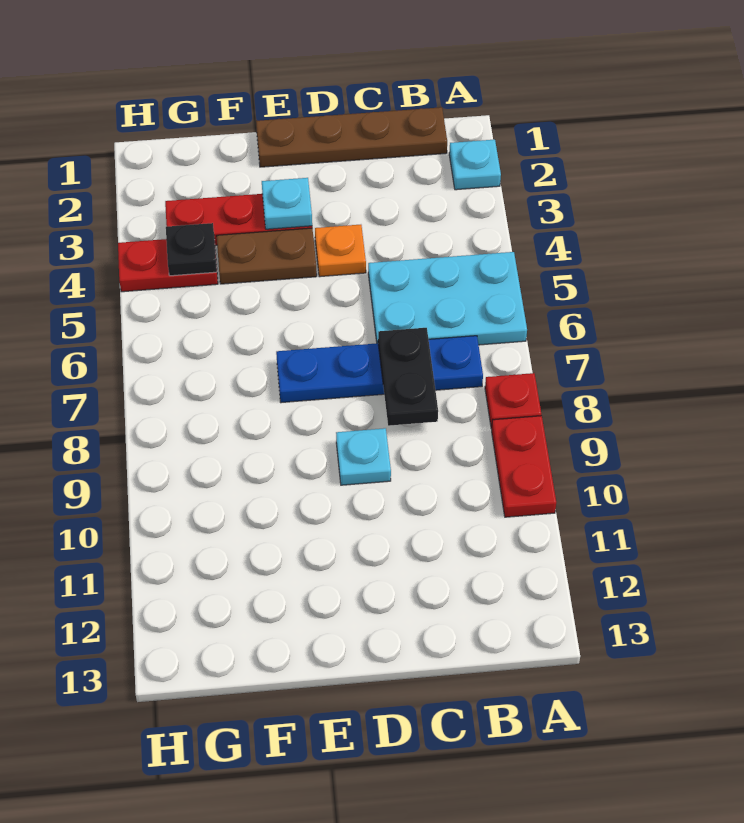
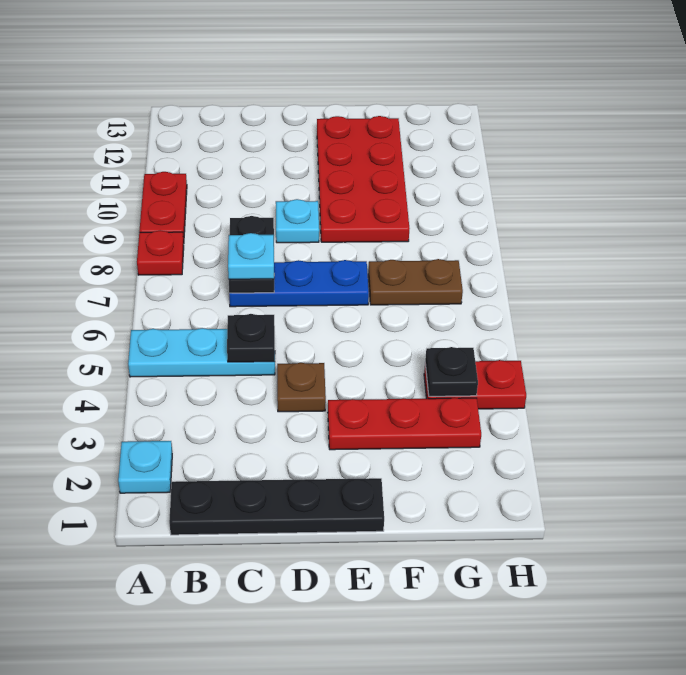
cyan 2x3 plate [368,252,527,345] -> cyan 1x3 plate [128,328,275,377]
brown 1x4 plate [256,107,447,167] -> black 1x4 plate [169,478,384,535]
blue 1x4 plate [276,336,483,403] -> blue 1x3 plate [229,260,369,307]
none -> black 1x1 plate [227,314,275,362]
orange 1x1 plate [315,225,366,277] -> brown 1x1 plate [277,363,326,412]
cyan 1x1 plate [262,178,312,229] -> cyan 1x1 plate moved to [228,233,274,279]
brown 1x2 plate [217,228,317,284] -> brown 1x2 plate moved to [368,259,463,305]
none -> red 2x4 plate [317,116,409,242]

